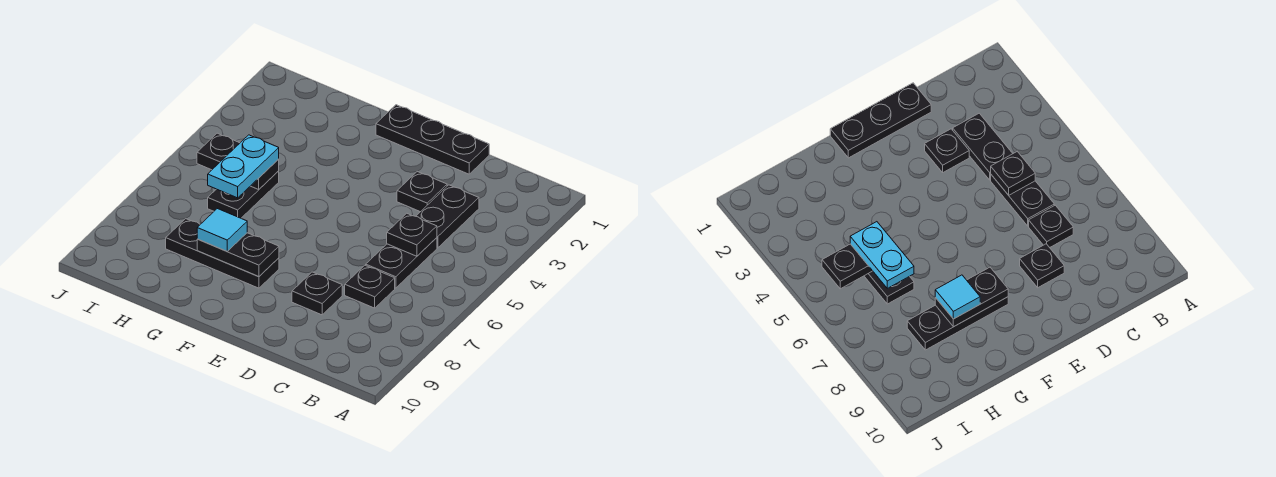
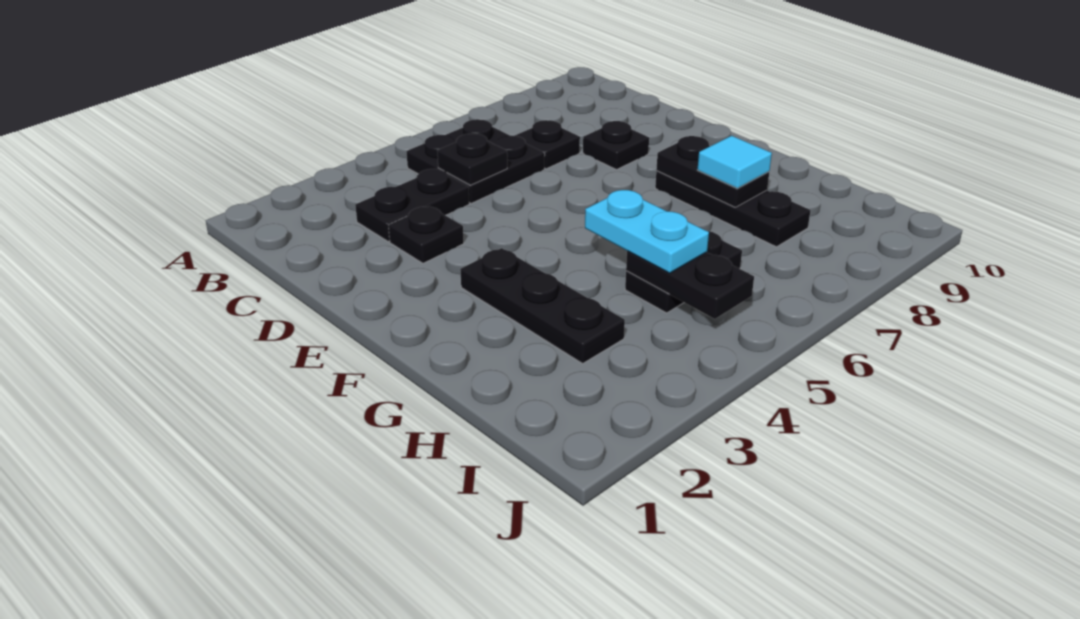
black 1x2 plate [366,238,437,288] -> black 2x2 plate [406,119,545,203]
black 1x3 plate [376,105,489,174] -> black 1x3 plate moved to [460,248,625,363]
cyan 1x2 plate [208,135,279,198] -> cyan 1x2 plate turned to [585,190,709,273]

